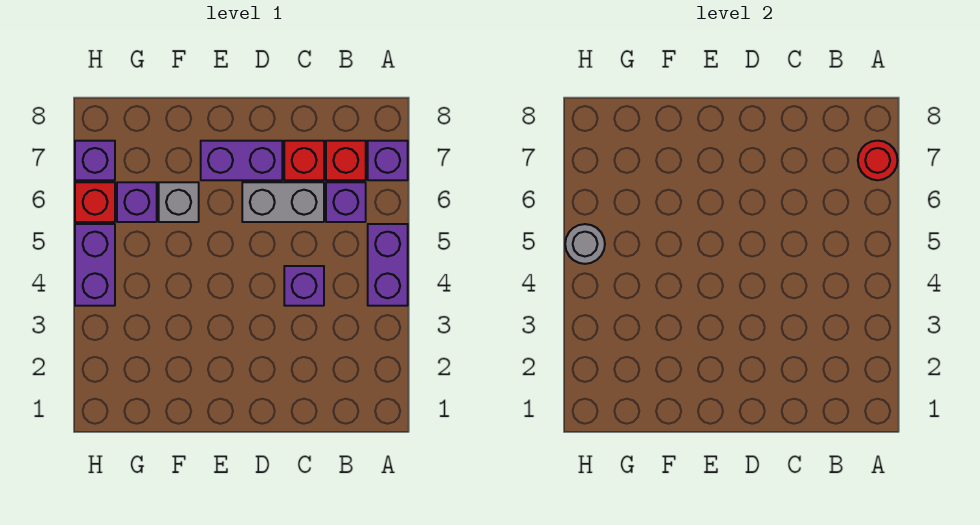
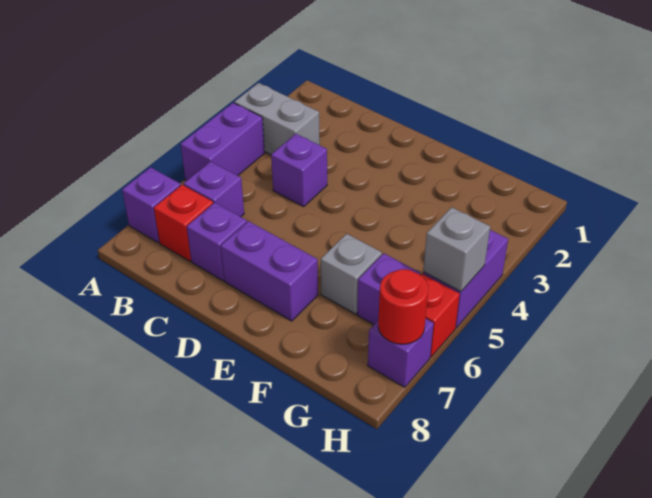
red 1x1 round brick [858,141,898,180] -> red 1x1 round brick moved to [378,269,428,344]
grey 1x2 brick [242,182,324,222] -> grey 1x2 brick moved to [234,83,320,155]
red 1x1 brick [284,141,324,180] -> purple 1x1 brick [187,202,247,280]
grey 1x1 round brick [565,224,605,264] -> grey 1x1 brick [423,207,490,291]

